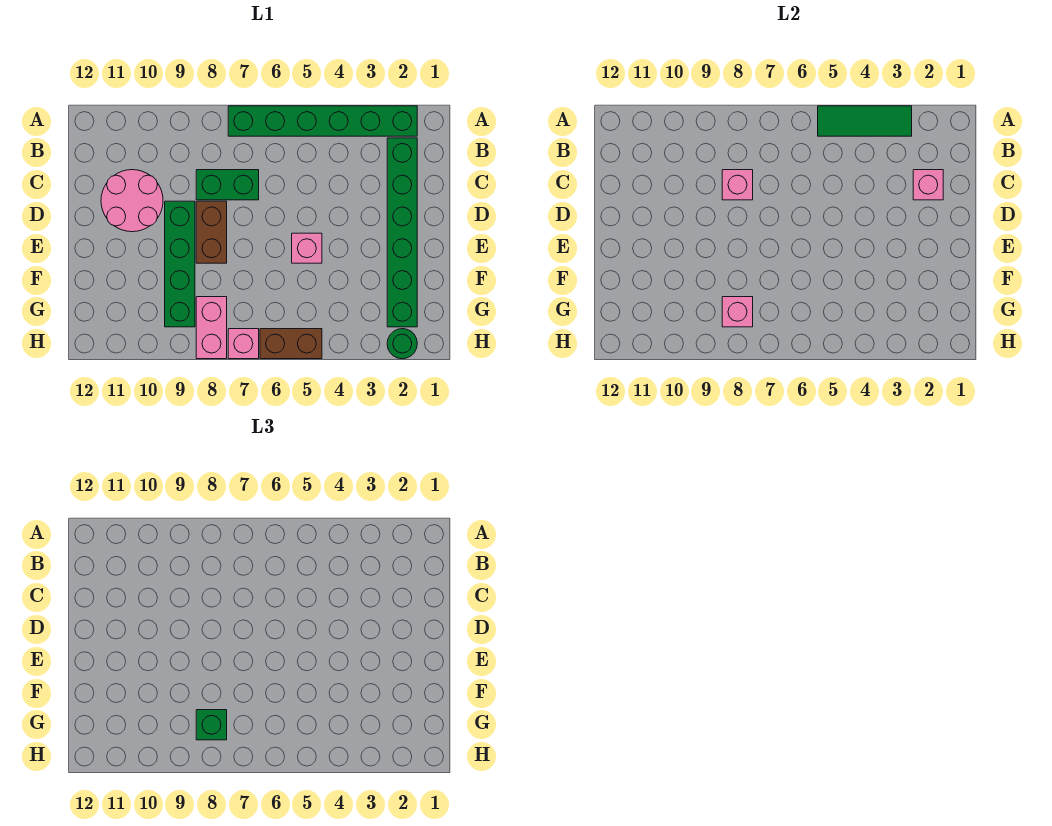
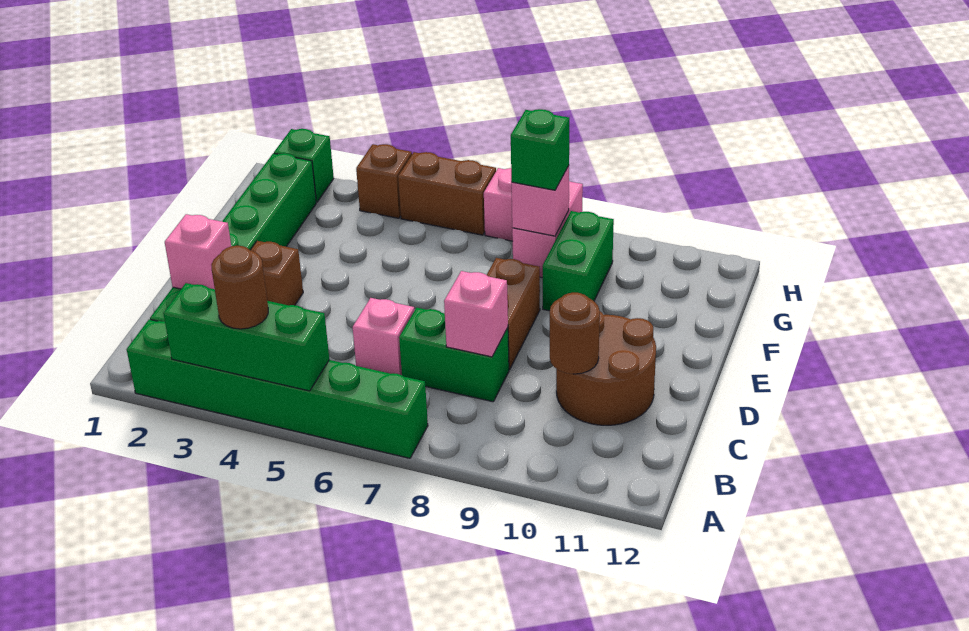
green 1x3 tile [818,106,912,136] -> green 1x3 brick [163,283,329,391]
none -> brown 1x1 round brick [211,246,268,329]
pink 2x2 round brick [101,170,163,232] -> brown 2x2 round brick [556,312,656,425]
none -> brown 1x1 round brick [550,293,600,374]
none -> brown 1x1 brick [251,241,303,305]
green 1x4 brick [165,201,195,327] -> green 1x2 brick [543,211,614,311]
pink 1x1 brick [292,233,322,263] -> pink 1x1 brick moved to [353,298,414,375]
green 1x1 round brick [387,329,417,359] -> green 1x1 brick [274,129,334,202]
none -> brown 1x1 brick [356,144,412,218]

